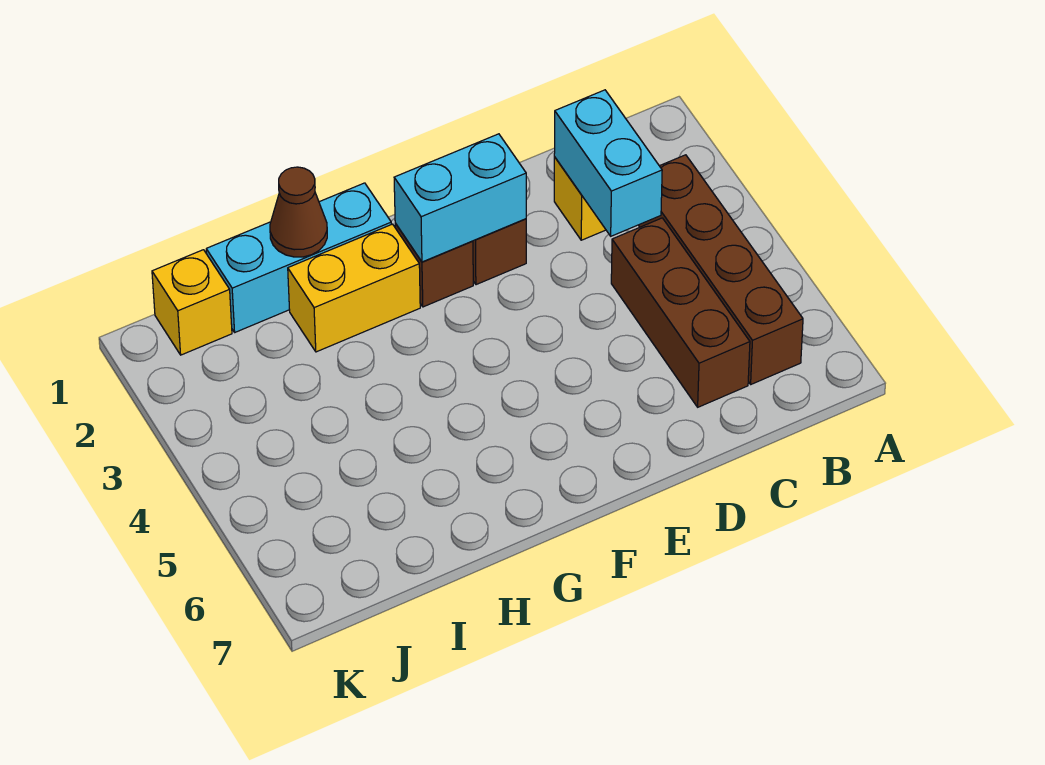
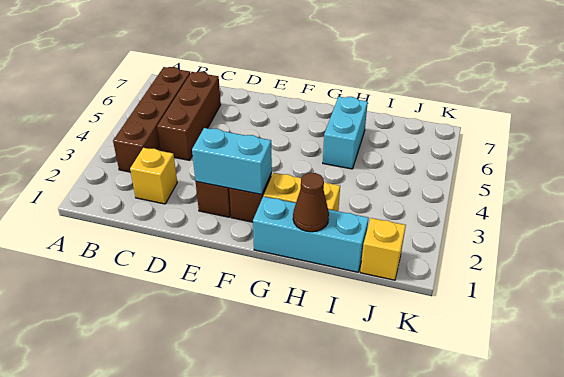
cyan 1x2 brick [554,90,662,236] -> cyan 1x2 brick moved to [323,97,368,169]

